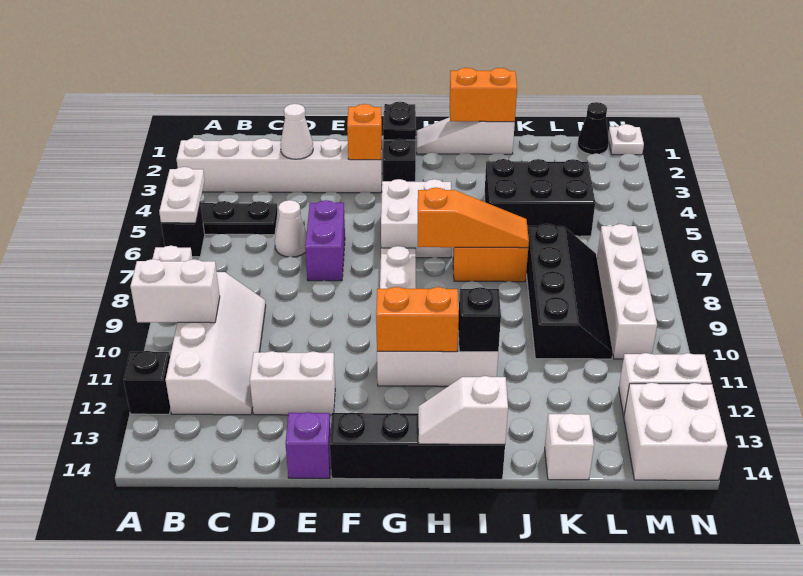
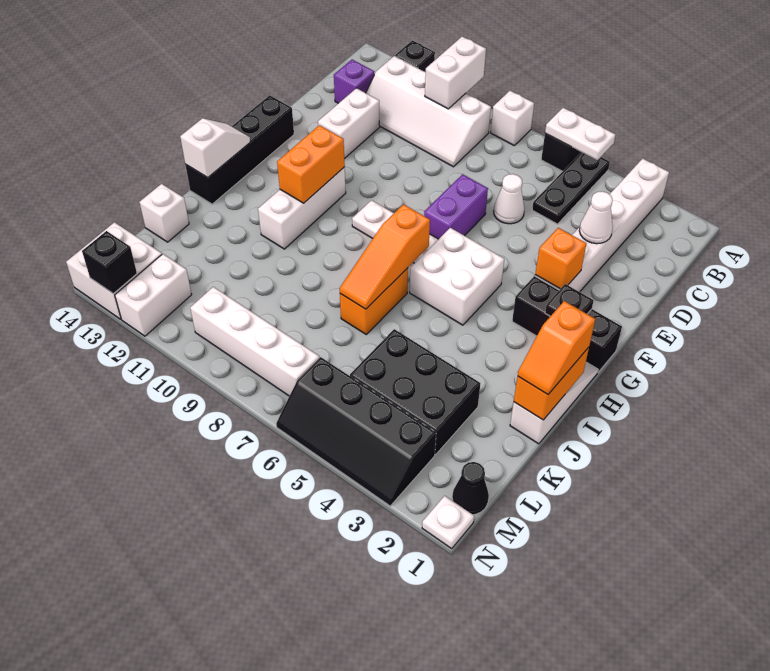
purple 1x2 brick [305,200,345,281] -> purple 1x2 brick turned to [424,174,488,239]
purple 1x1 brick [285,412,331,478] -> purple 1x1 brick moved to [334,60,374,103]
none -> orange 1x2 slope [518,301,595,394]
black 1x1 brick [458,287,501,352] -> black 1x1 brick moved to [82,231,137,294]
black 2x3 brick [484,159,595,236] -> black 2x3 brick turned to [350,329,480,455]
black 2x4 slope [526,224,613,359] -> black 2x4 slope moved to [276,357,436,506]

